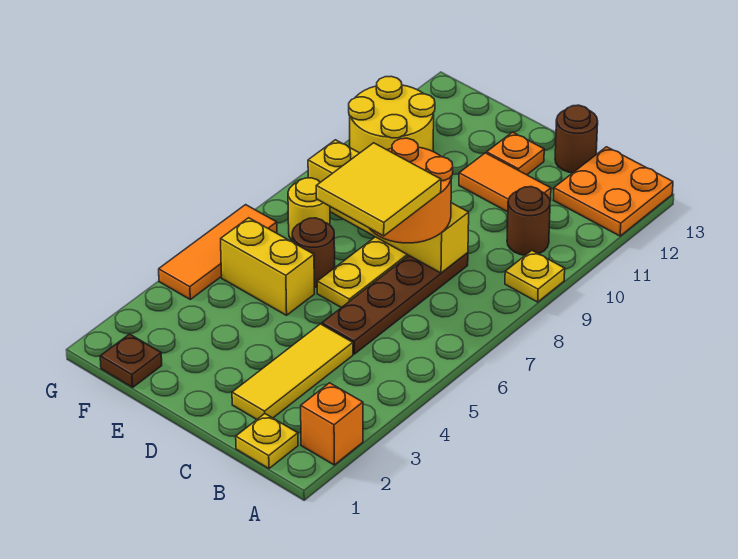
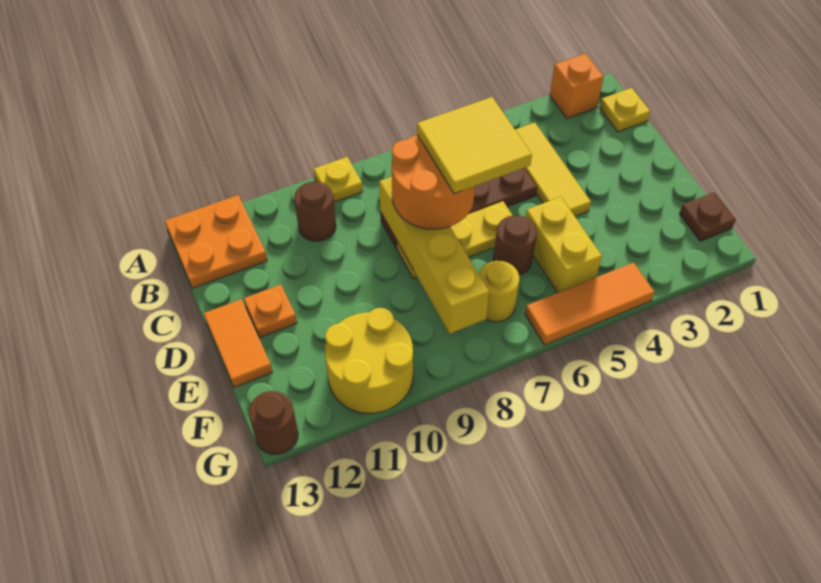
yellow 1x3 tile [232,324,353,419] -> yellow 1x3 tile turned to [515,123,591,216]
orange 1x2 tile [459,153,551,212] -> orange 1x2 tile moved to [204,299,272,388]
brown 1x1 round brick [555,105,598,173] -> brown 1x1 round brick moved to [249,391,298,454]

